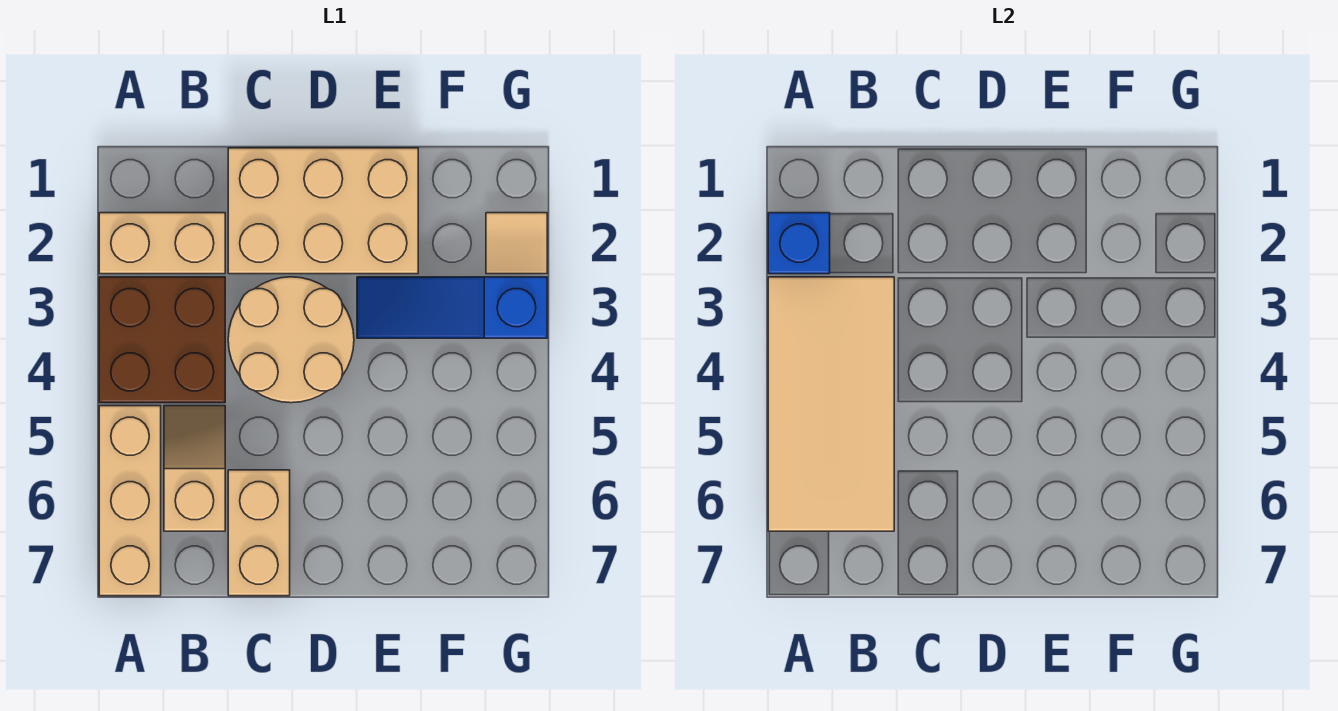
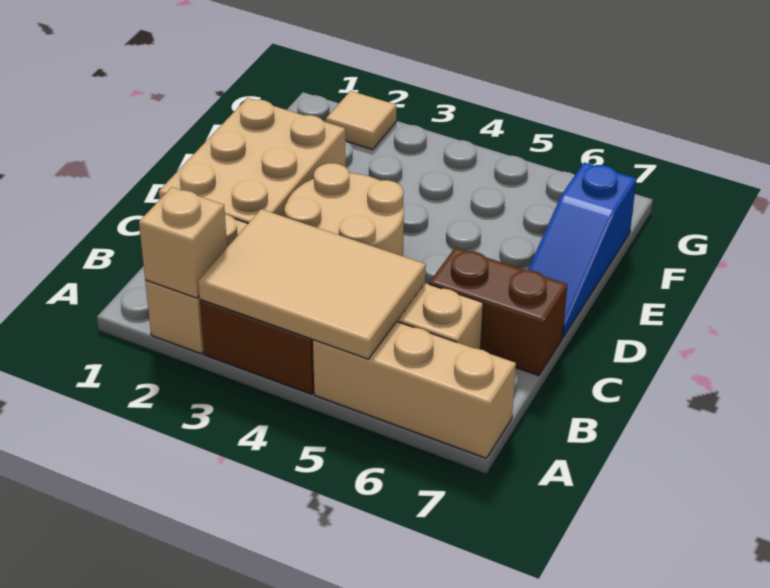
blue 1x1 brick [768,213,830,274] -> tan 1x1 brick [139,187,227,298]
tan 2x4 tile [768,277,894,531] -> tan 2x3 tile [198,209,426,359]
tan 1x2 brick [228,470,290,596] -> brown 1x2 brick [429,247,567,376]
blue 1x3 slope [357,277,547,338] -> blue 1x3 slope moved to [528,163,636,337]

